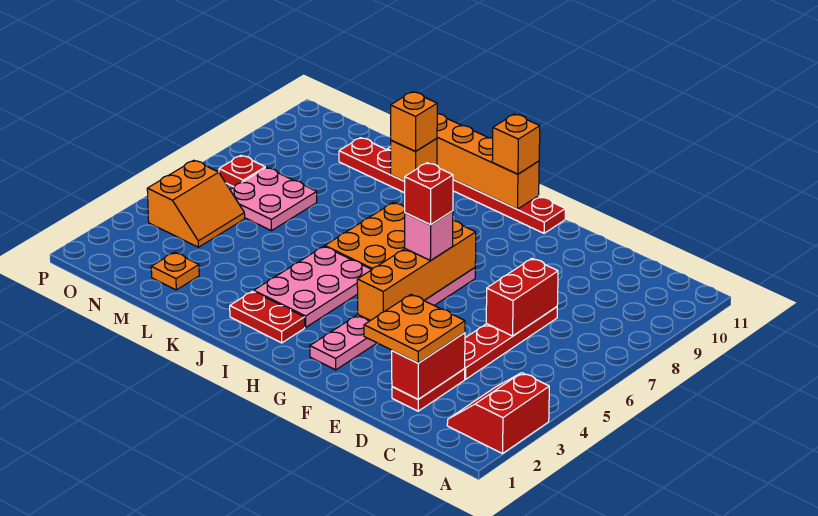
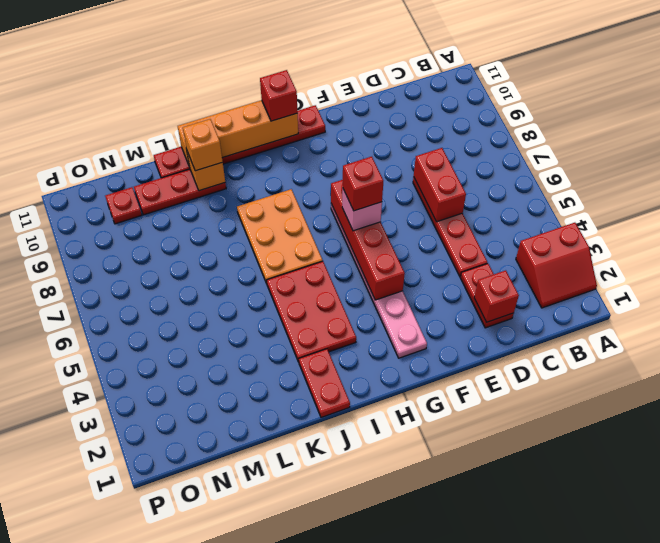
red 2x2 slope [447,373,549,454] -> red 2x2 slope turned to [516,223,597,308]
red 1x2 brick [392,333,465,399] -> red 1x1 brick [474,270,519,322]
orange 2x2 plate [364,295,465,363] -> none
orange 1x4 brick [357,221,476,321] -> red 1x4 brick [331,180,405,300]
orange 1x1 brick [492,114,540,174] -> red 1x1 brick [260,70,298,121]
red 1x2 plate [230,291,305,343] -> red 1x2 plate turned to [299,349,350,417]
pink 2x3 plate [254,246,372,327] -> red 2x3 plate [267,261,356,362]
orange 1x1 plate [151,252,199,290] -> none
pink 2x2 plate [230,168,317,231] -> none
orange 2x2 slope [147,160,245,247] -> none
red 1x1 plate [219,155,265,187] -> red 1x1 plate moved to [105,187,142,224]

